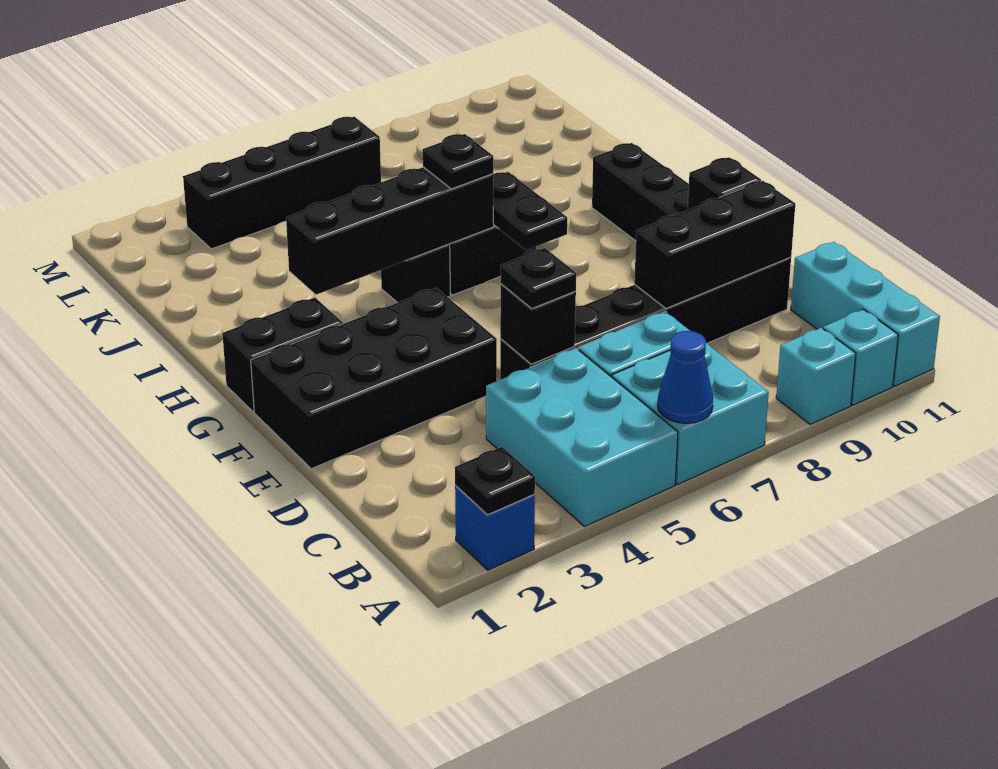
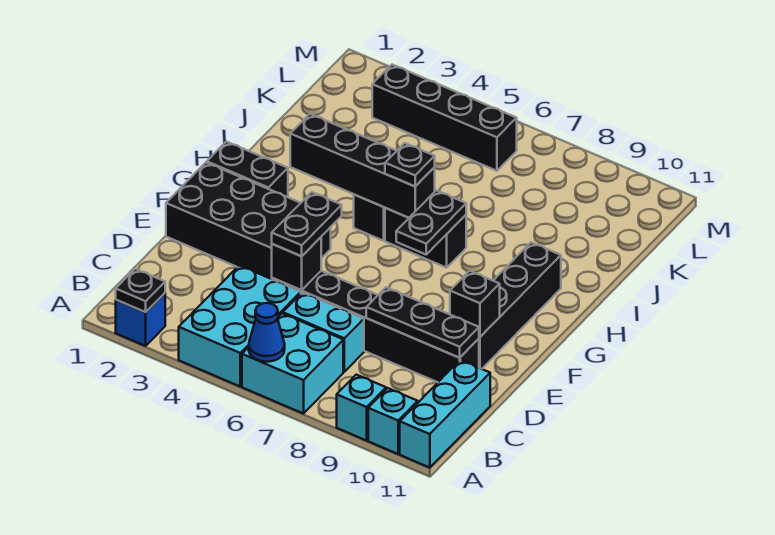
black 1x1 plate [501,248,576,309] -> black 1x2 plate [272,192,342,256]
black 1x3 brick [634,181,795,308] -> black 1x3 plate [366,287,479,358]

